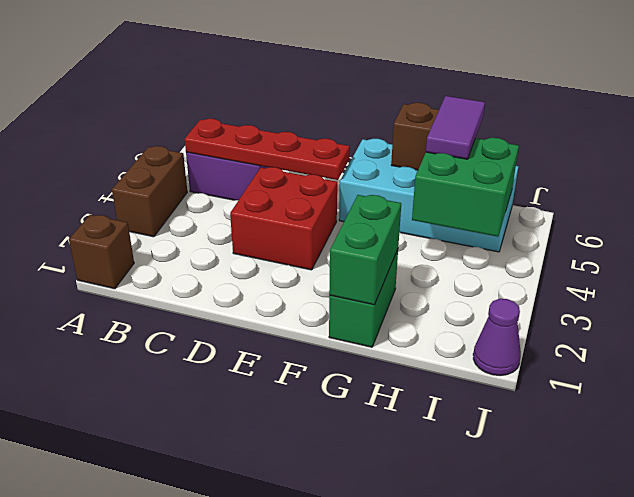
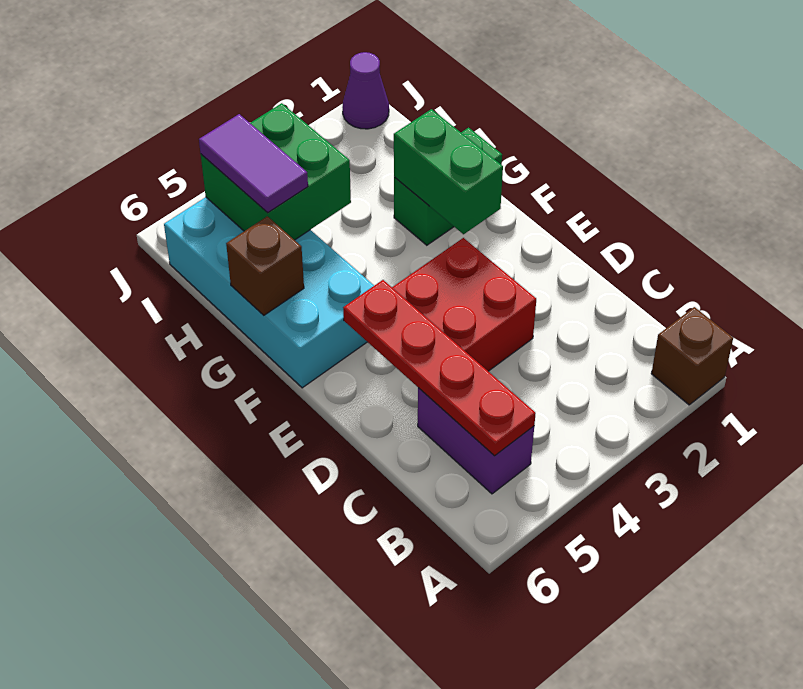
brown 1x2 brick [112,146,187,237] -> none
green 1x2 brick [329,195,401,305] -> green 1x2 brick turned to [394,109,503,234]
purple 1x2 tile [426,96,485,159] -> purple 1x2 tile turned to [199,114,308,213]

